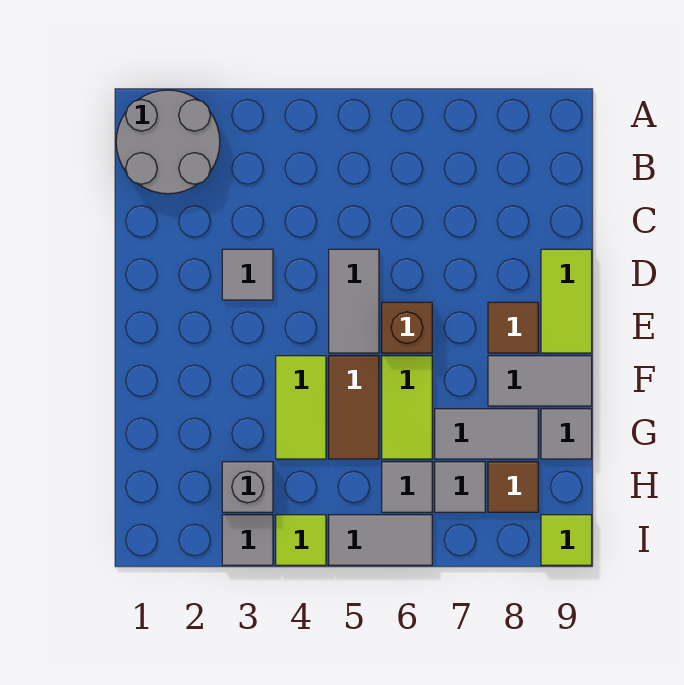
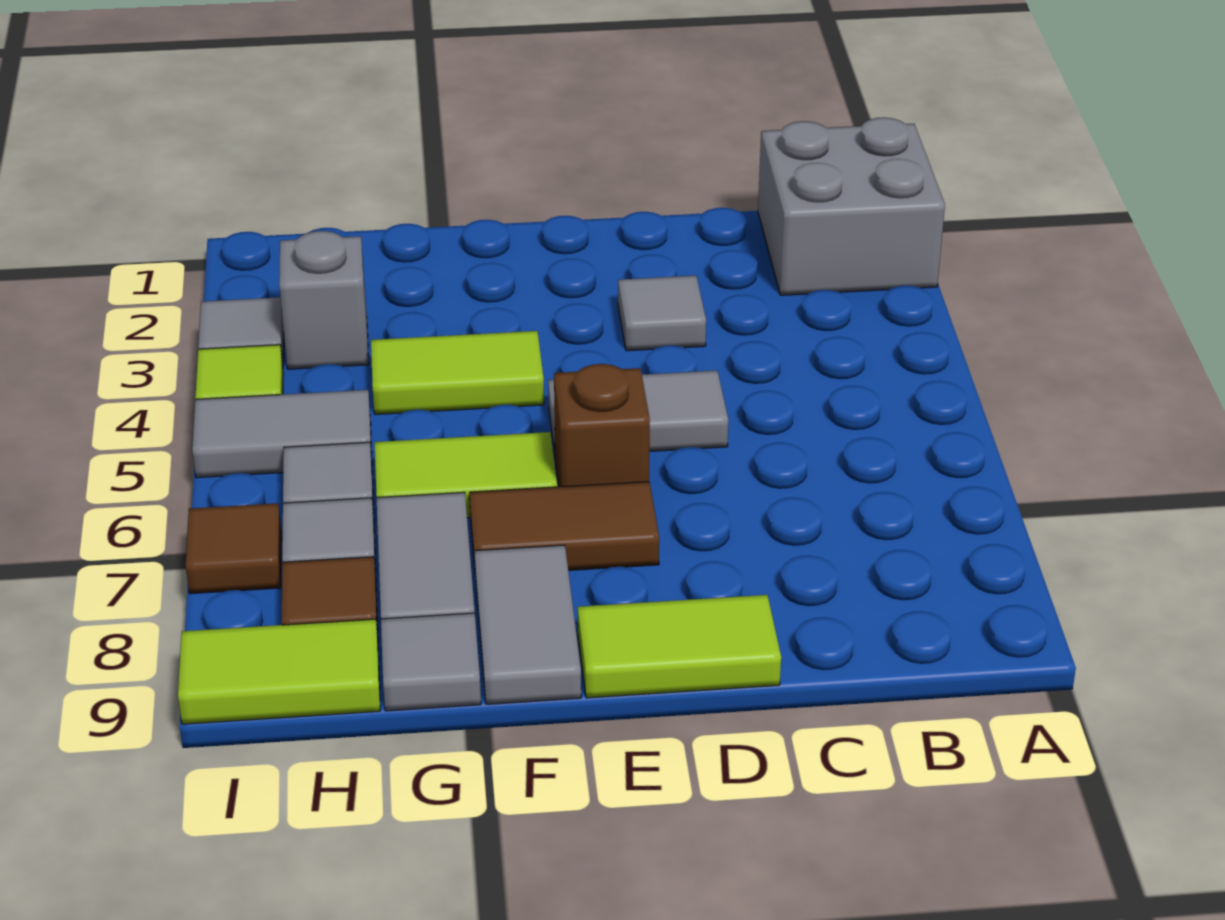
grey 2x2 round brick [116,90,220,194] -> grey 2x2 brick [758,117,945,295]
brown 1x1 tile [488,302,538,353] -> brown 1x1 tile moved to [186,503,281,594]
brown 1x2 tile [329,356,379,459] -> brown 1x2 tile moved to [470,482,659,570]
grey 1x2 tile [329,515,432,565] -> grey 1x2 tile turned to [192,390,372,478]
lime 1x1 tile [541,515,592,565] -> lime 1x2 tile [178,619,380,724]

